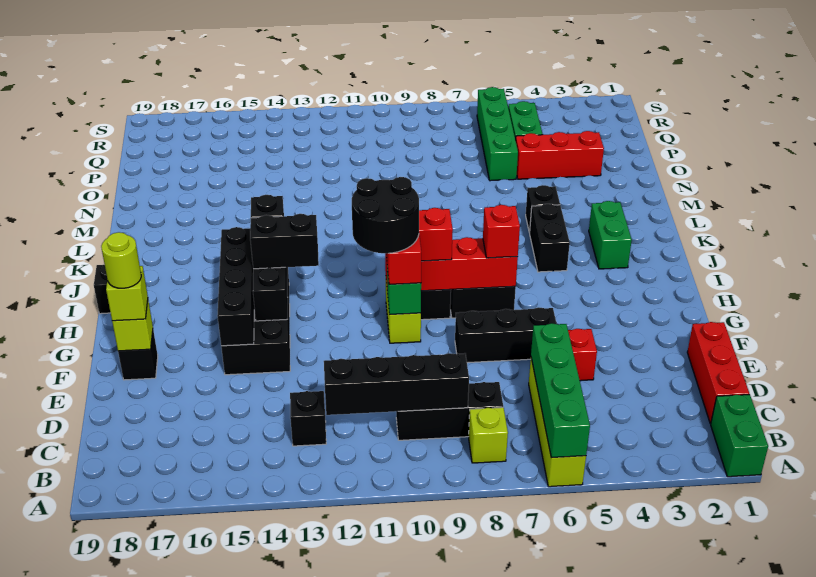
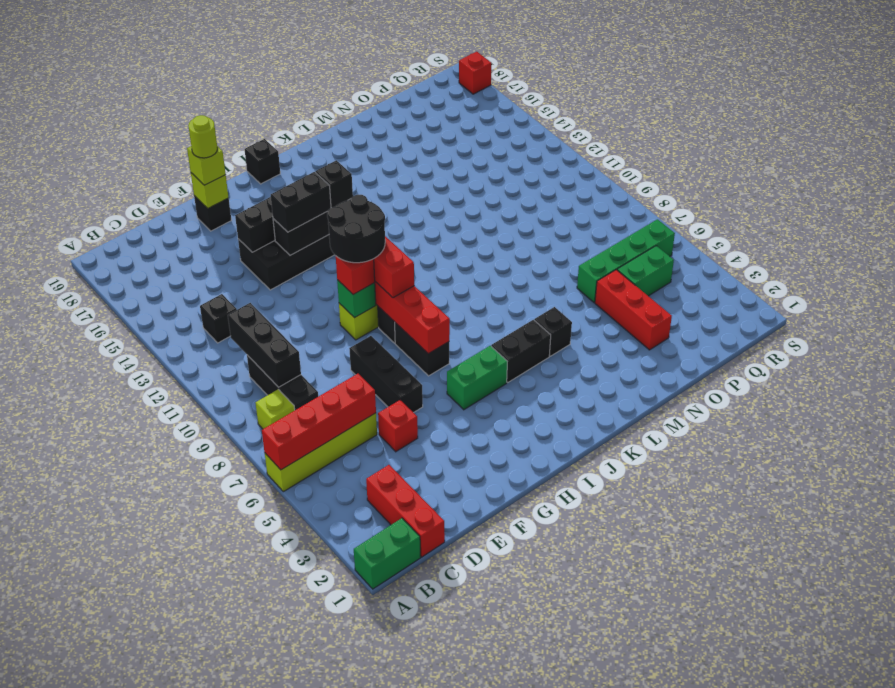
green 1x4 brick [531,323,590,458] -> red 1x4 brick [262,374,376,470]
red 1x3 brick [687,322,749,424] -> red 1x3 brick turned to [366,465,445,557]
black 1x4 brick [324,353,469,415] -> black 1x3 brick [228,303,301,387]
red 1x1 brick [483,205,520,258] -> red 1x1 brick moved to [459,52,491,94]
black 1x2 brick [250,214,319,269] -> black 1x2 brick turned to [271,172,331,232]
green 1x2 brick [589,201,632,269] -> green 1x2 brick moved to [447,346,507,410]

